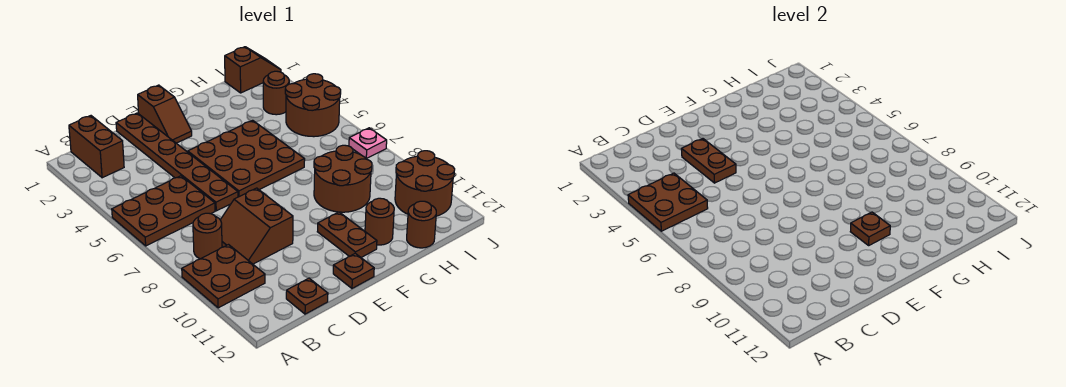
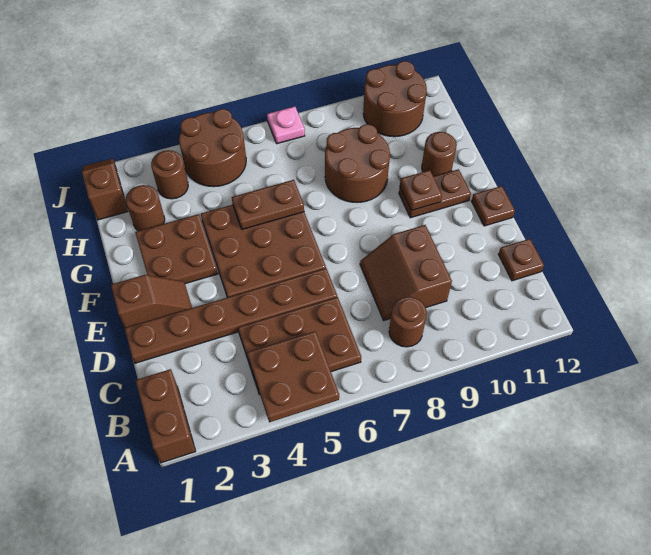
brown 2x3 plate [112,176,215,246] -> brown 2x3 plate turned to [238,297,361,394]
brown 2x2 plate [182,245,265,308] -> brown 2x2 plate moved to [135,214,218,284]
brown 1x2 brick [69,116,124,178] -> brown 1x2 brick turned to [135,369,196,463]
brown 2x2 slope [221,188,293,264] -> brown 2x2 slope turned to [360,225,452,320]
brown 1x2 plate [682,139,736,183] -> brown 1x2 plate moved to [232,180,304,229]
brown 1x1 round brick [407,201,436,248] -> brown 1x1 round brick moved to [126,185,165,231]

